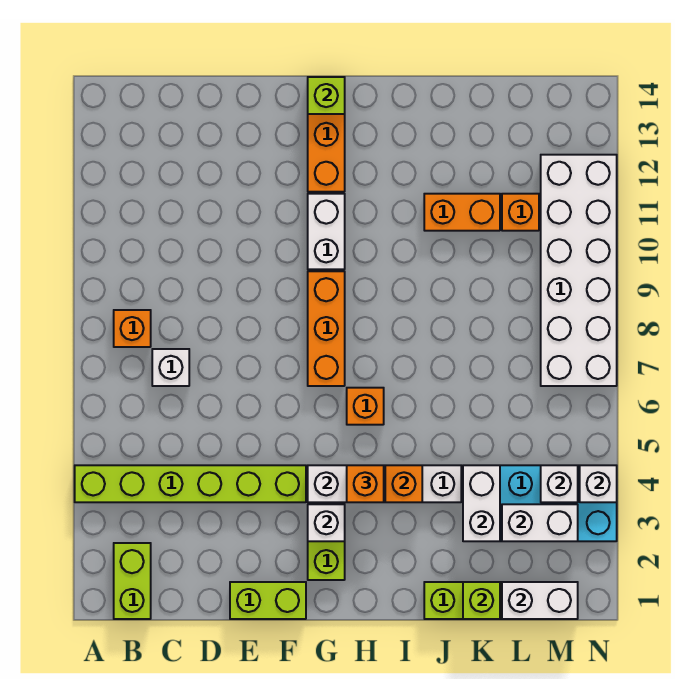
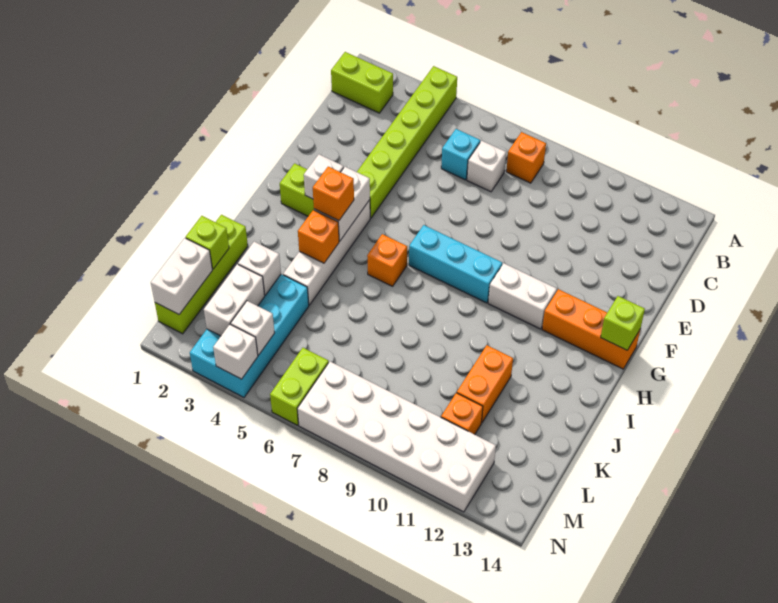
none -> cyan 1x1 brick [441,129,480,180]
lime 1x2 brick [230,582,306,619] -> lime 1x2 brick moved to [270,348,329,425]
orange 1x3 brick [308,271,345,386] -> cyan 1x3 brick [409,225,502,303]
white 1x2 brick [463,465,500,541] -> white 1x1 brick [238,242,281,295]

